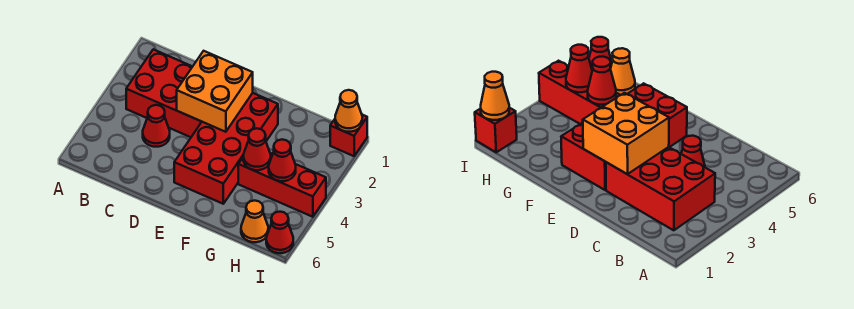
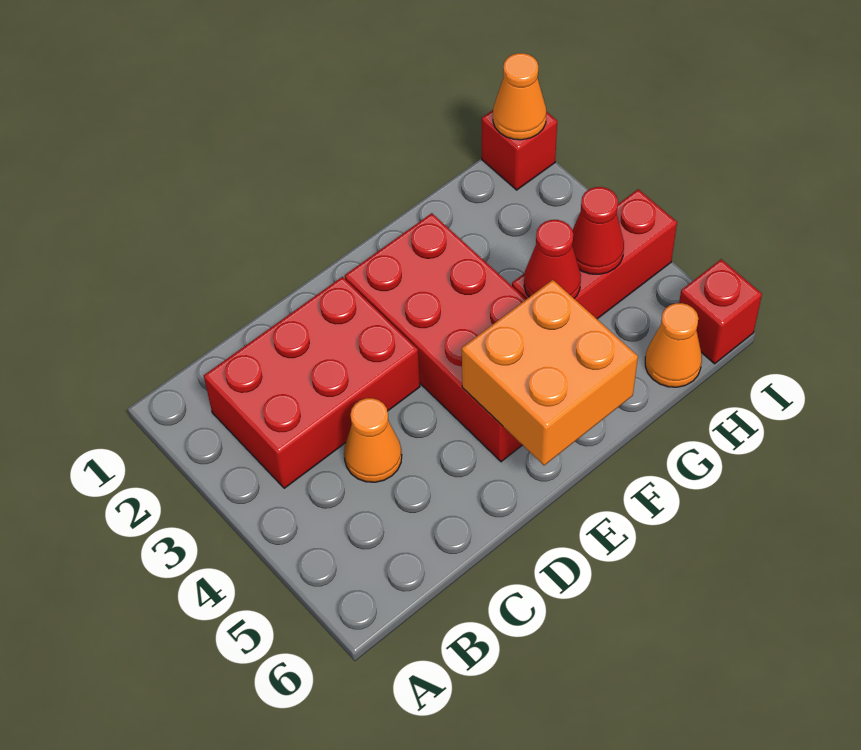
red 1x1 cone [143,105,170,147] -> orange 1x1 cone [344,398,402,482]
orange 2x2 brick [177,51,253,132] -> orange 2x2 brick moved to [462,280,638,465]
red 1x1 cone [266,212,293,253] -> red 1x1 brick [679,259,762,364]

